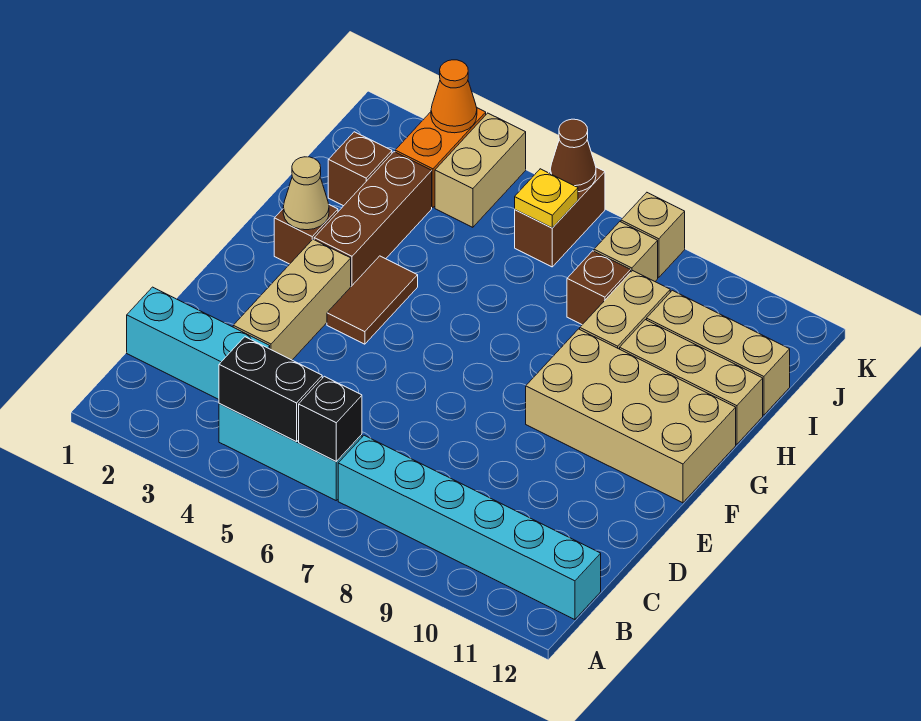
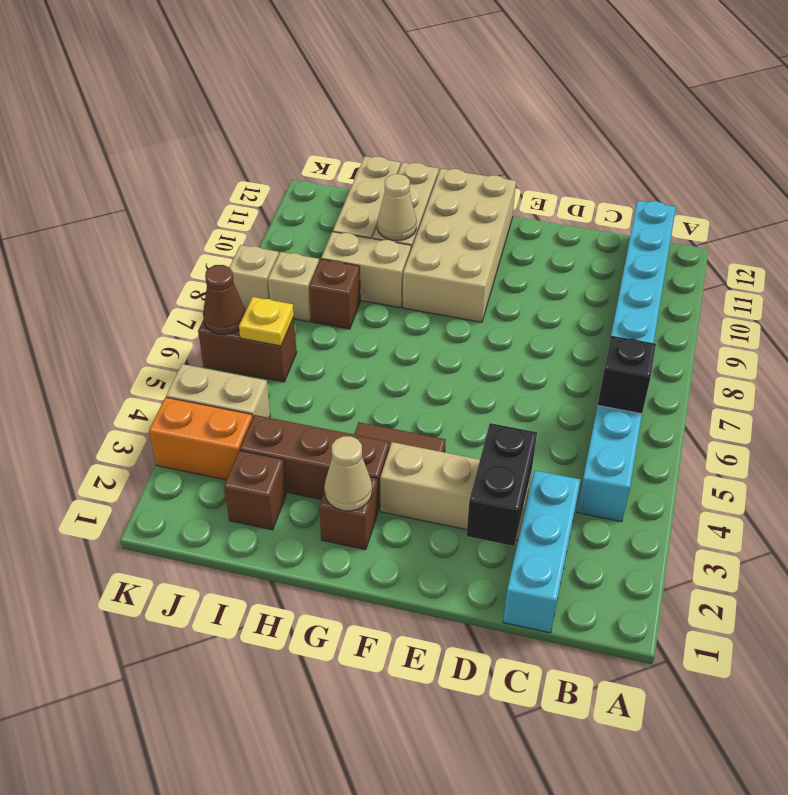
black 1x2 brick [219,337,322,442] -> black 1x2 brick moved to [467,423,537,546]
none -> tan 1x1 cone [377,174,417,241]
orange 1x1 cone [431,60,477,133] -> none

